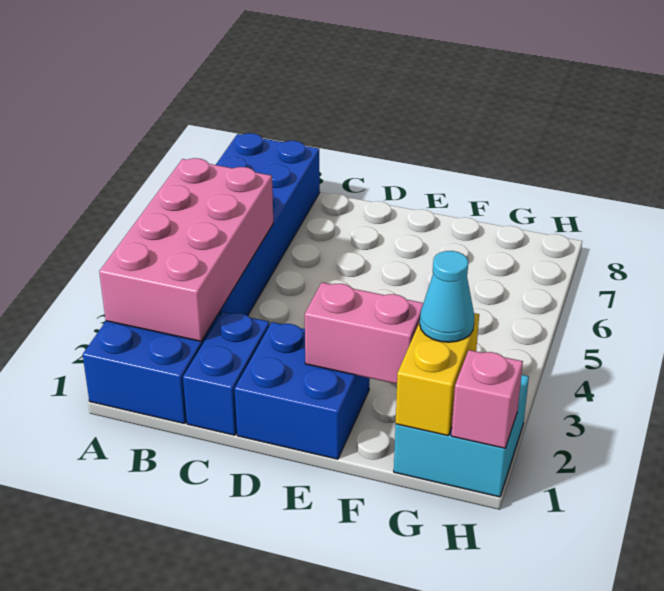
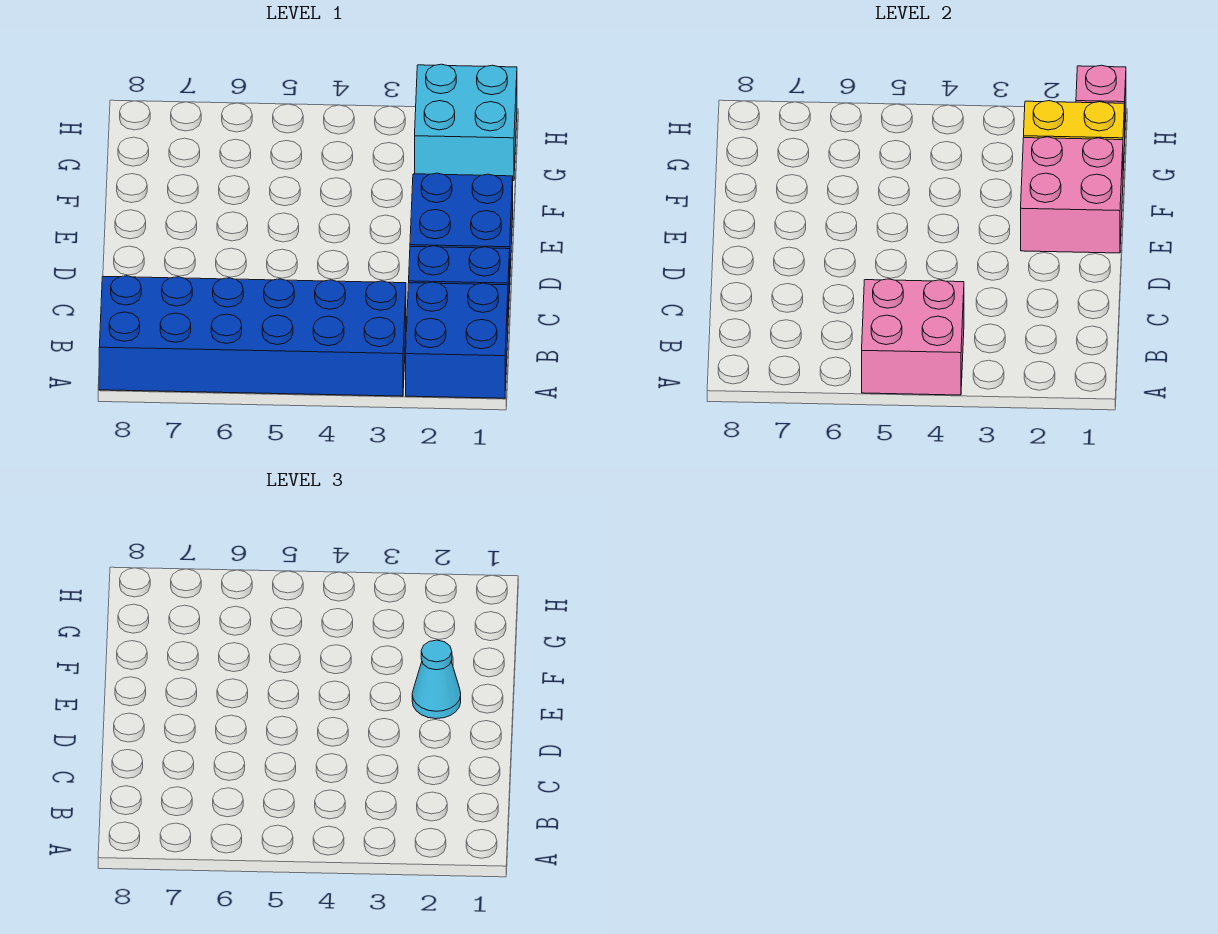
pink 2x4 brick [99,158,273,341] -> pink 2x2 brick [862,279,964,395]
pink 1x2 brick [305,283,423,384] -> pink 2x2 brick [1021,137,1123,253]
cyan 1x1 cone [420,251,474,342] -> cyan 1x1 cone moved to [412,640,461,719]

